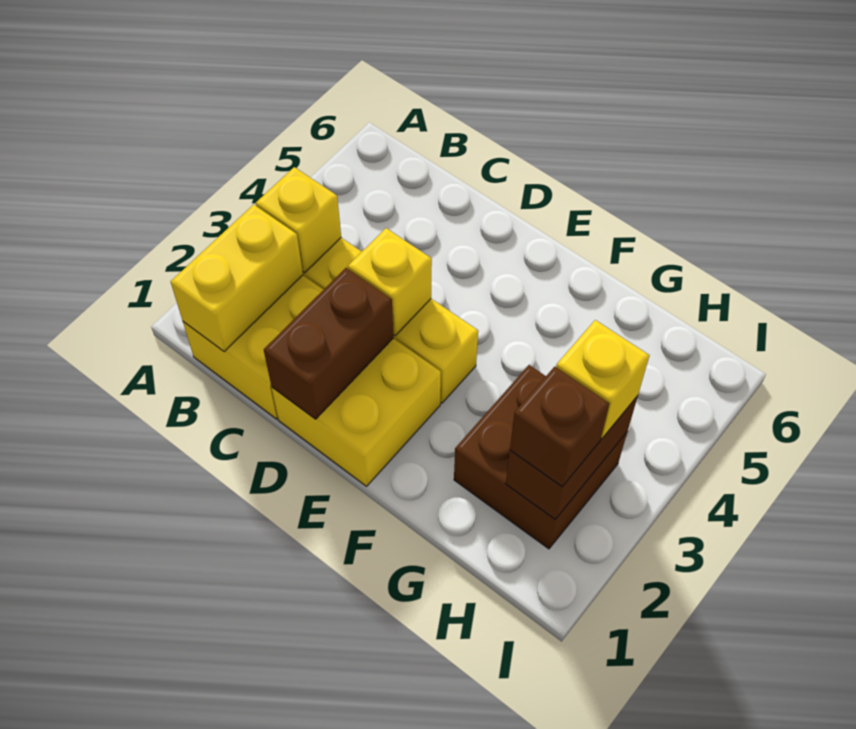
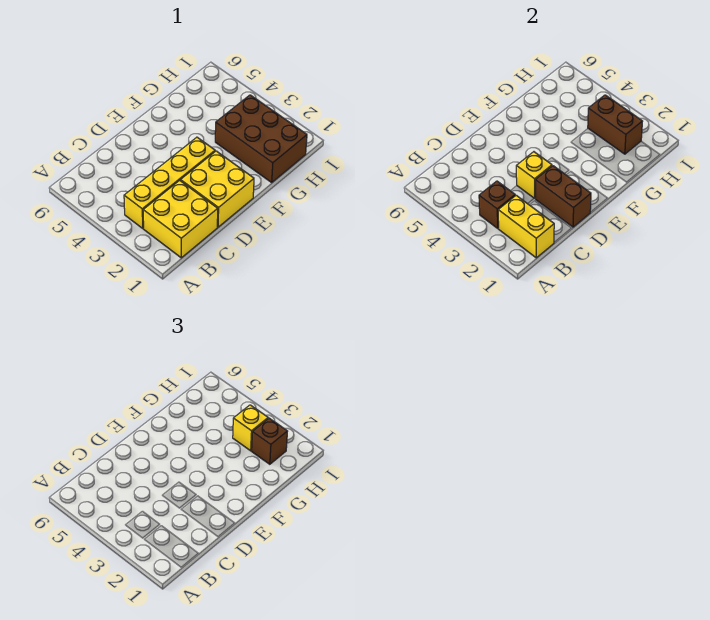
yellow 1x1 brick [256,167,341,273] -> brown 1x1 brick [479,181,515,228]
brown 2x2 brick [454,365,627,549] -> brown 2x3 brick [215,95,307,182]

